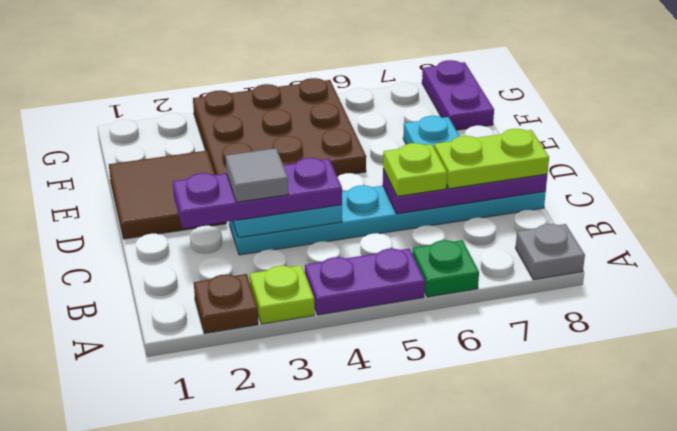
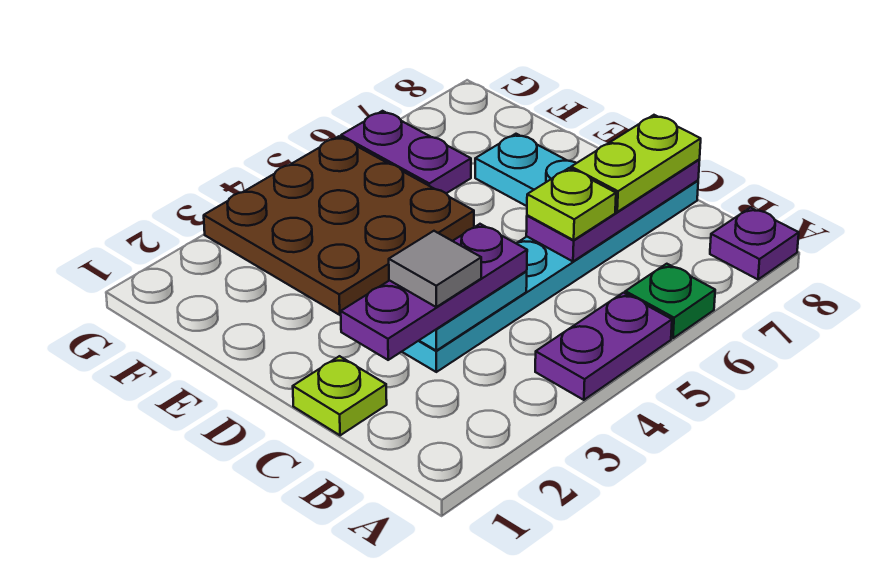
brown 1x1 plate [194,274,258,333] -> none
lime 1x1 plate [250,265,315,324] -> lime 1x1 plate moved to [293,356,387,435]
grey 1x1 plate [516,224,585,280] -> purple 1x1 plate [710,208,799,279]
brown 2x2 tile [109,151,226,239] -> none
purple 1x2 plate [422,60,494,130] -> purple 1x2 plate moved to [341,111,471,193]

